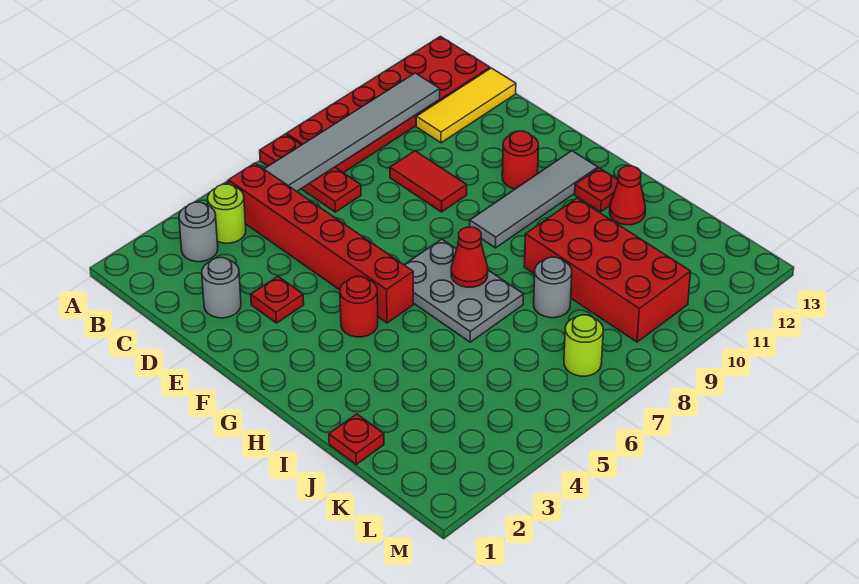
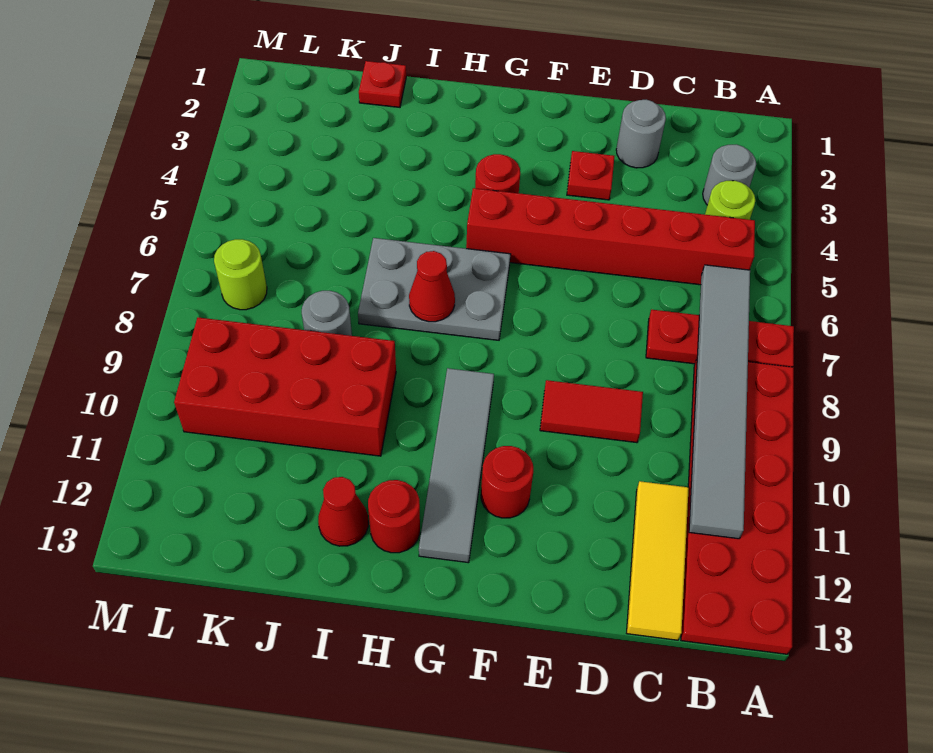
red 1x1 plate [575,168,618,212] -> red 1x1 round brick [368,480,420,553]

